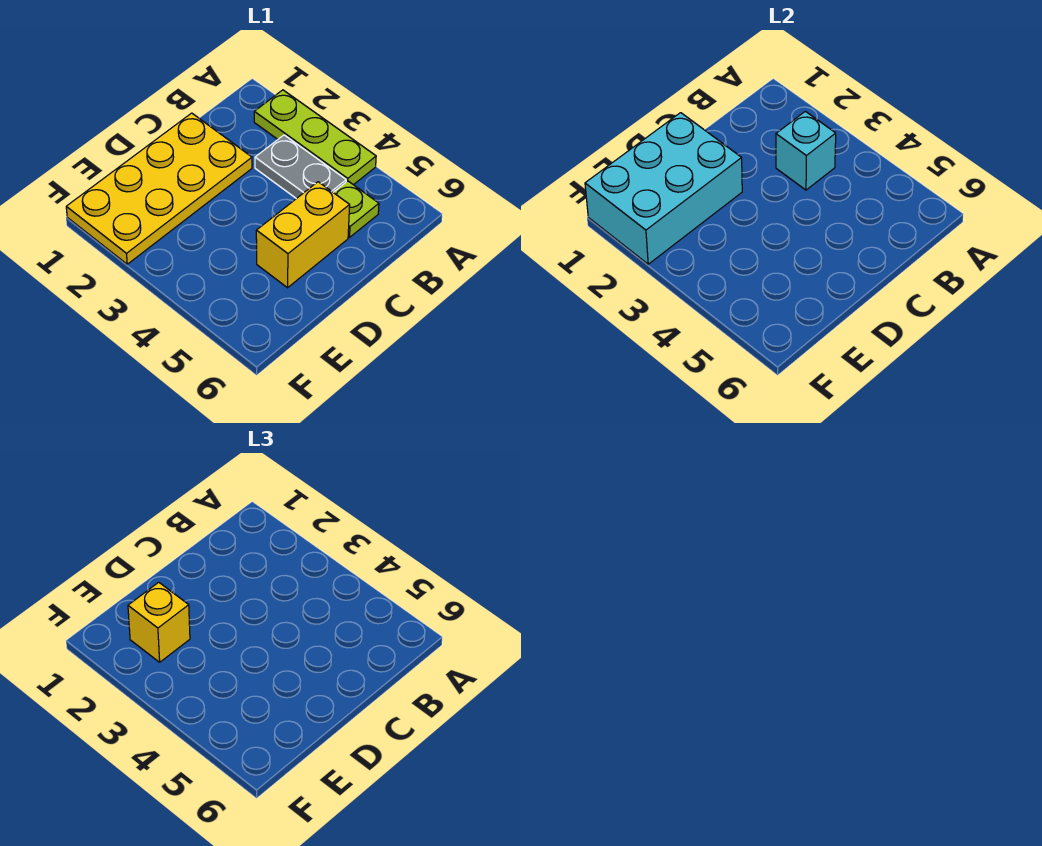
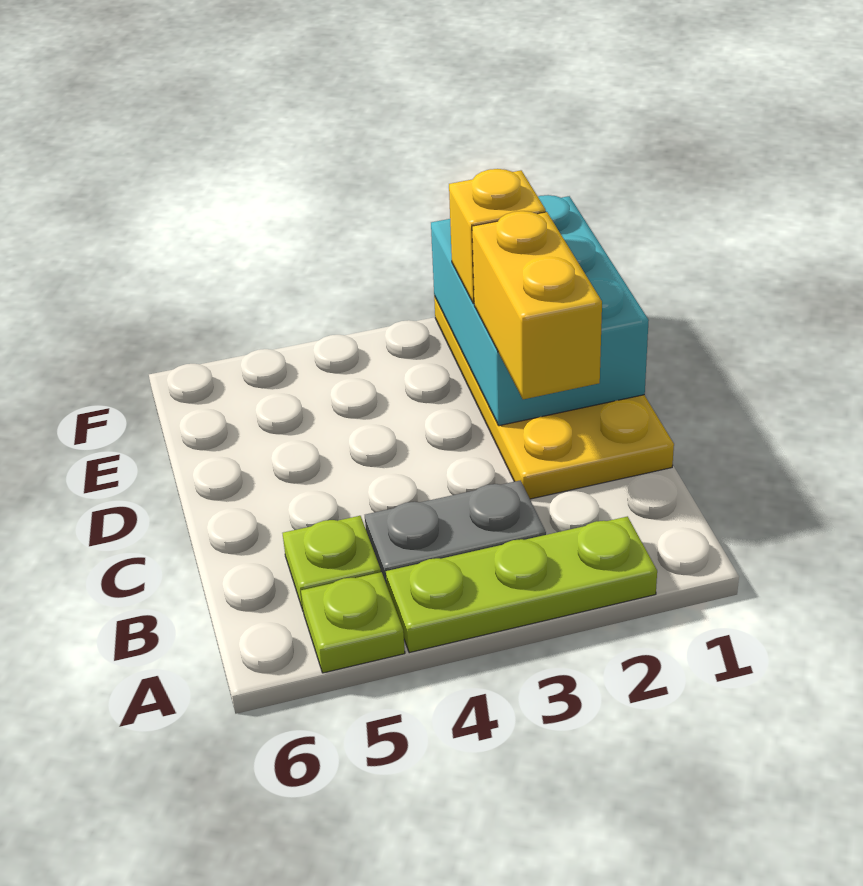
none -> lime 1x1 plate [301,572,405,673]
cyan 1x1 brick [776,111,836,190] -> none
yellow 1x2 brick [256,182,350,288] -> yellow 1x2 brick moved to [472,211,602,399]

